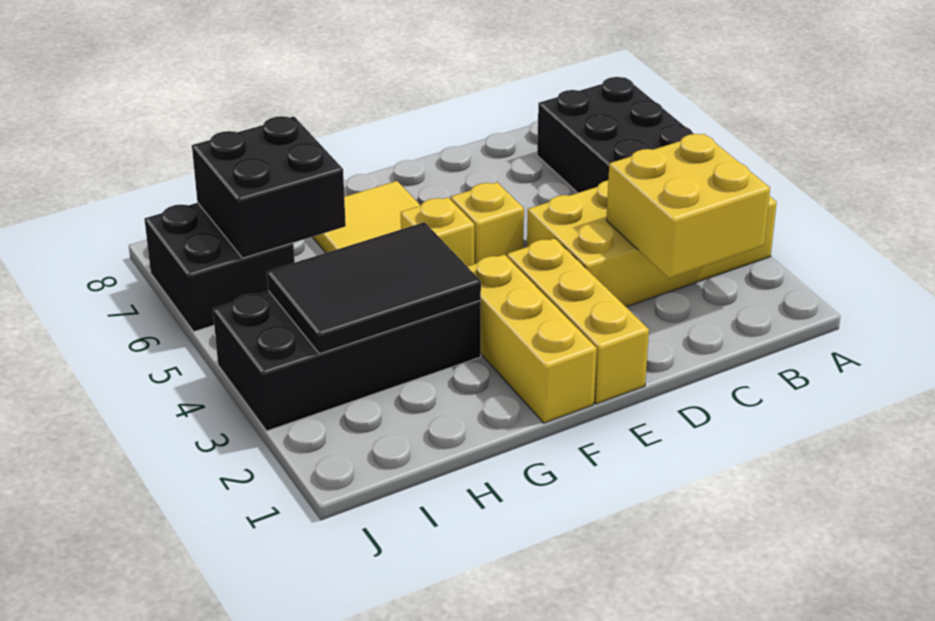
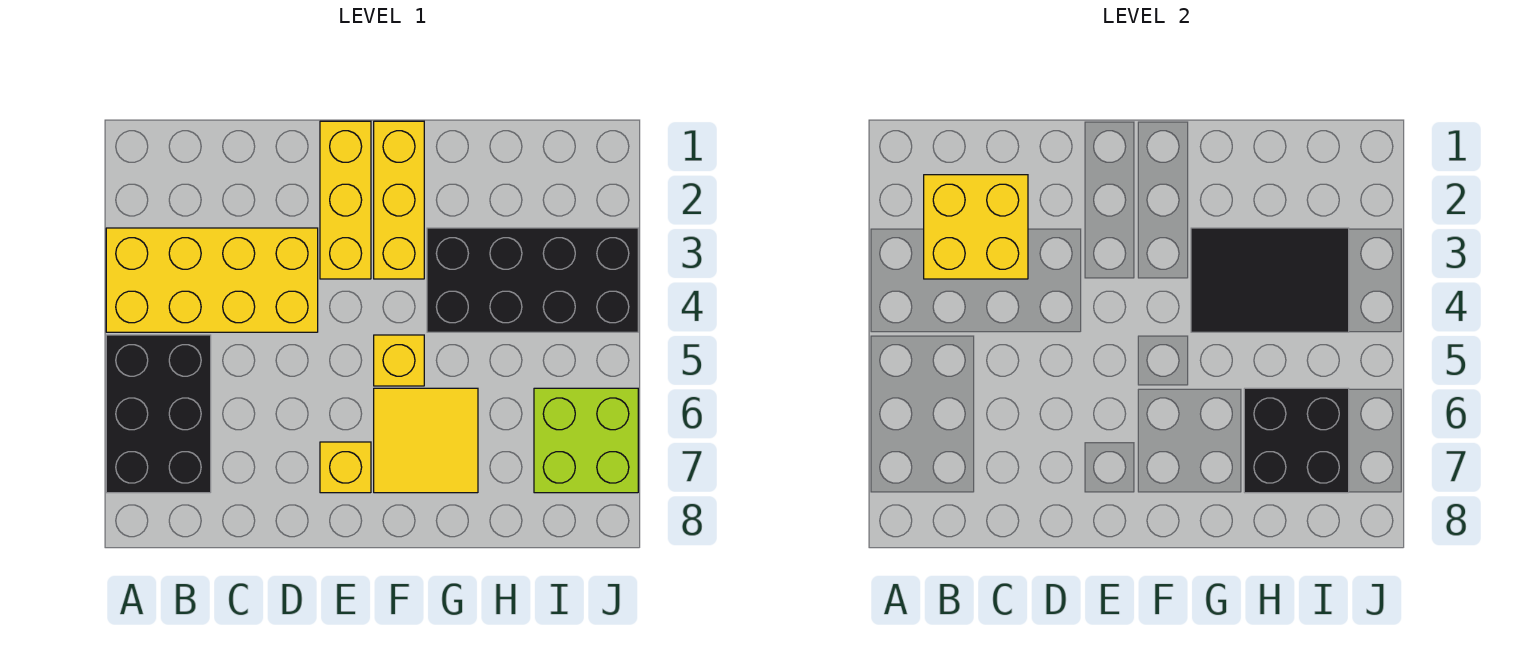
yellow 1x1 brick [451,182,524,264] -> yellow 1x1 brick moved to [320,442,371,493]
black 2x2 brick [145,203,295,332] -> lime 2x2 brick [534,388,638,493]

